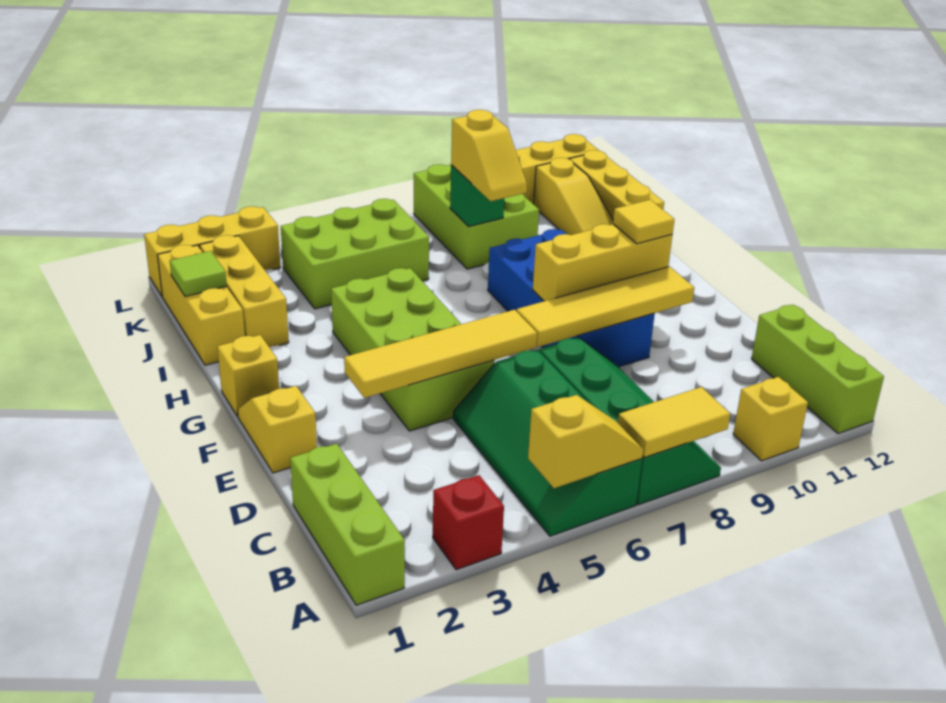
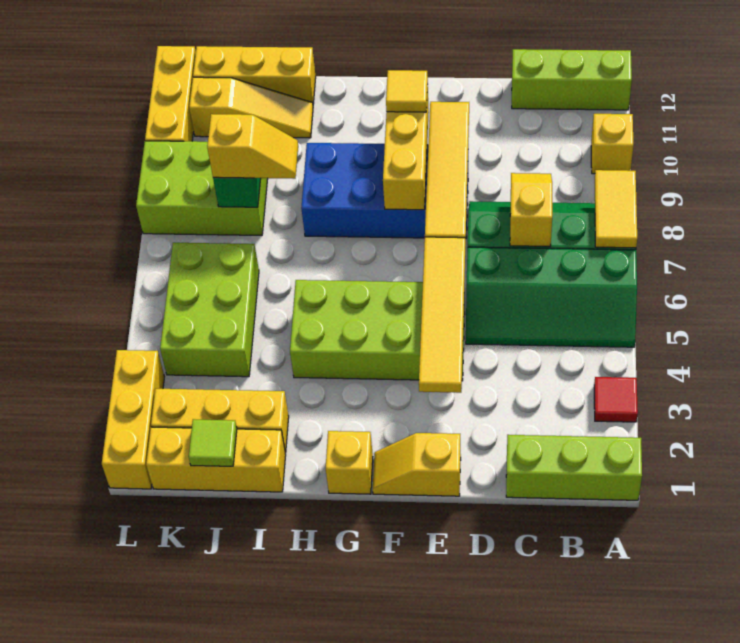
red 1x1 brick [433,475,504,570] -> red 1x1 tile [594,377,638,422]
yellow 1x2 slope [528,395,643,488] -> yellow 1x2 slope moved to [510,173,552,247]

